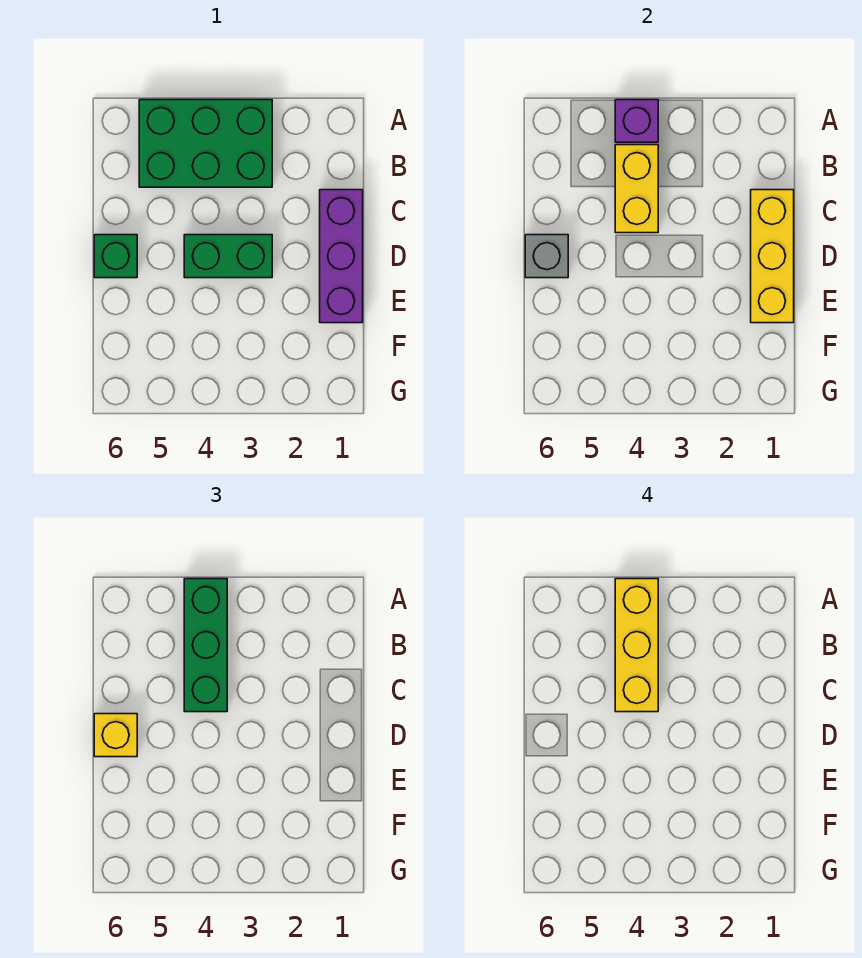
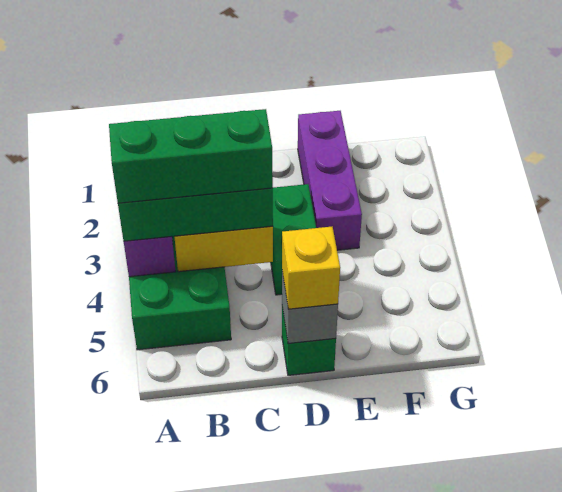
yellow 1x3 brick [615,579,658,712] -> green 1x3 brick [109,109,273,203]
purple 1x3 brick [320,190,363,323] -> purple 1x3 brick turned to [298,111,362,250]
yellow 1x3 brick [751,190,794,323] -> none

